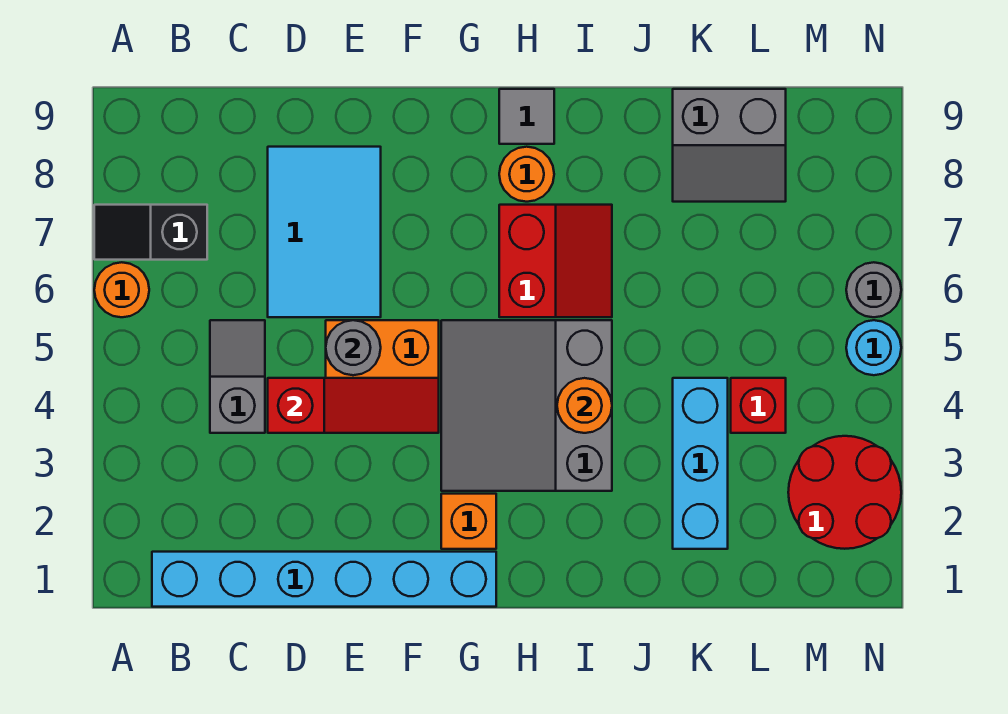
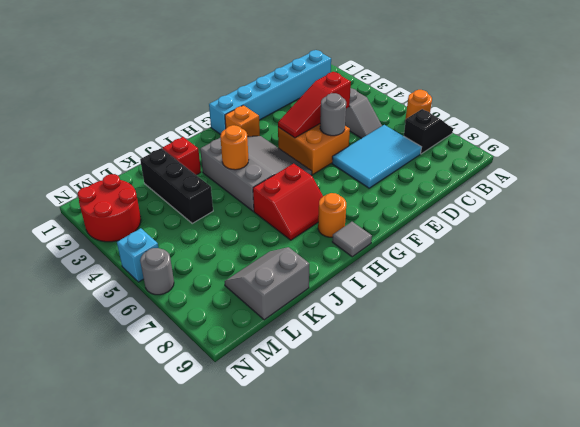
cyan 2x3 tile [268,147,381,317] -> cyan 2x3 tile turned to [332,125,421,188]
red 2x2 slope [499,205,612,317] -> red 2x2 slope turned to [253,164,323,240]
cyan 1x3 brick [673,378,728,549] -> black 1x3 brick [140,148,213,223]
red 1x1 brick [731,378,786,433] -> red 1x1 brick moved to [163,137,201,175]
cyan 1x1 round brick [846,320,901,375] -> cyan 1x1 brick [117,228,159,282]

